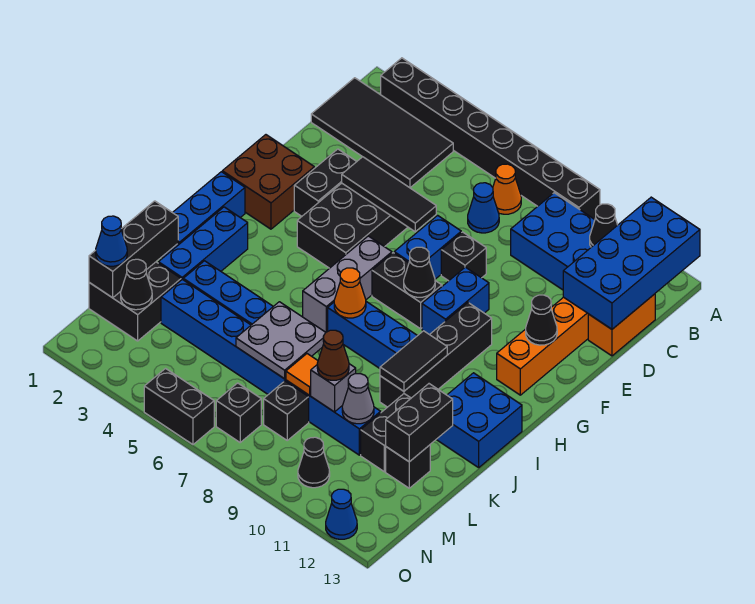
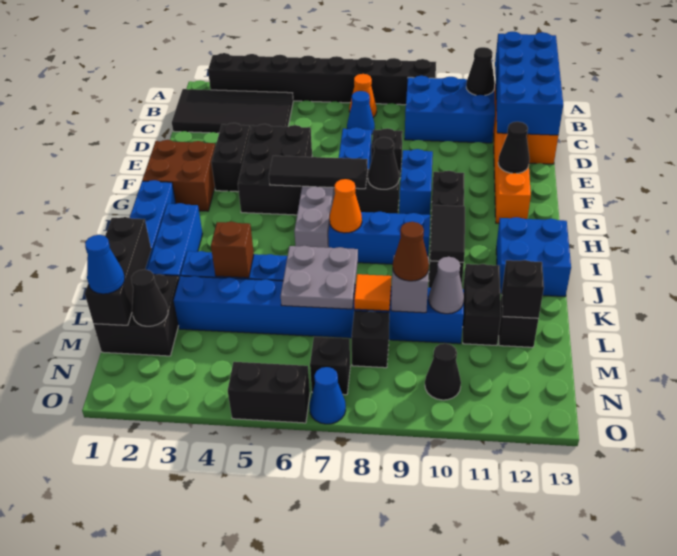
black 1x3 tile [342,157,436,232] -> black 1x3 tile moved to [269,156,368,189]
none -> brown 1x1 brick [211,222,254,278]
black 1x2 brick [386,384,453,462] -> black 1x1 brick [502,260,544,318]
blue 1x1 cone [326,489,357,539] -> blue 1x1 cone moved to [310,367,346,424]

